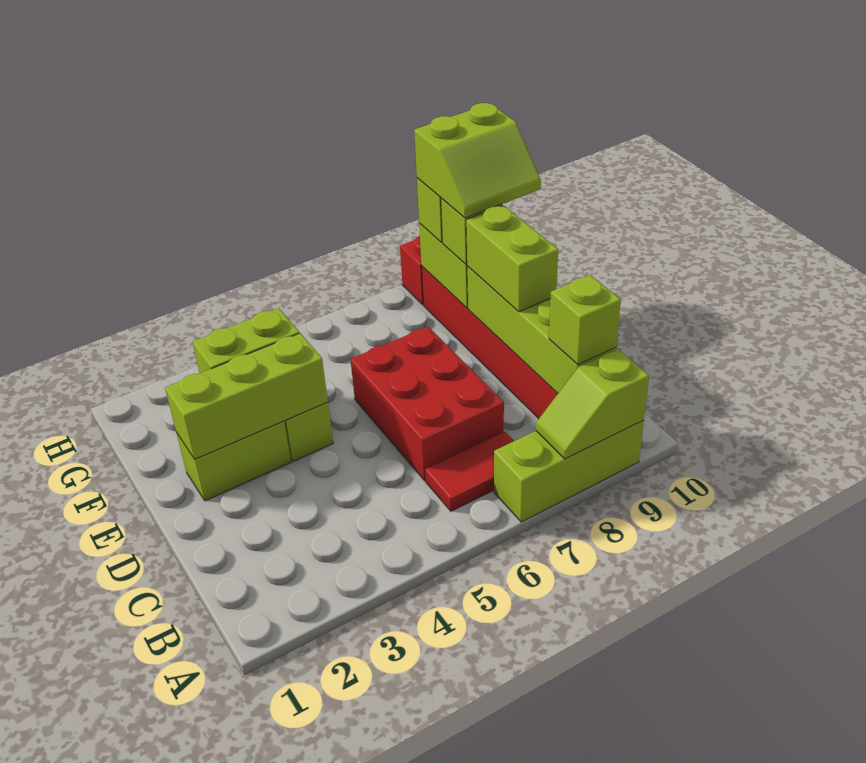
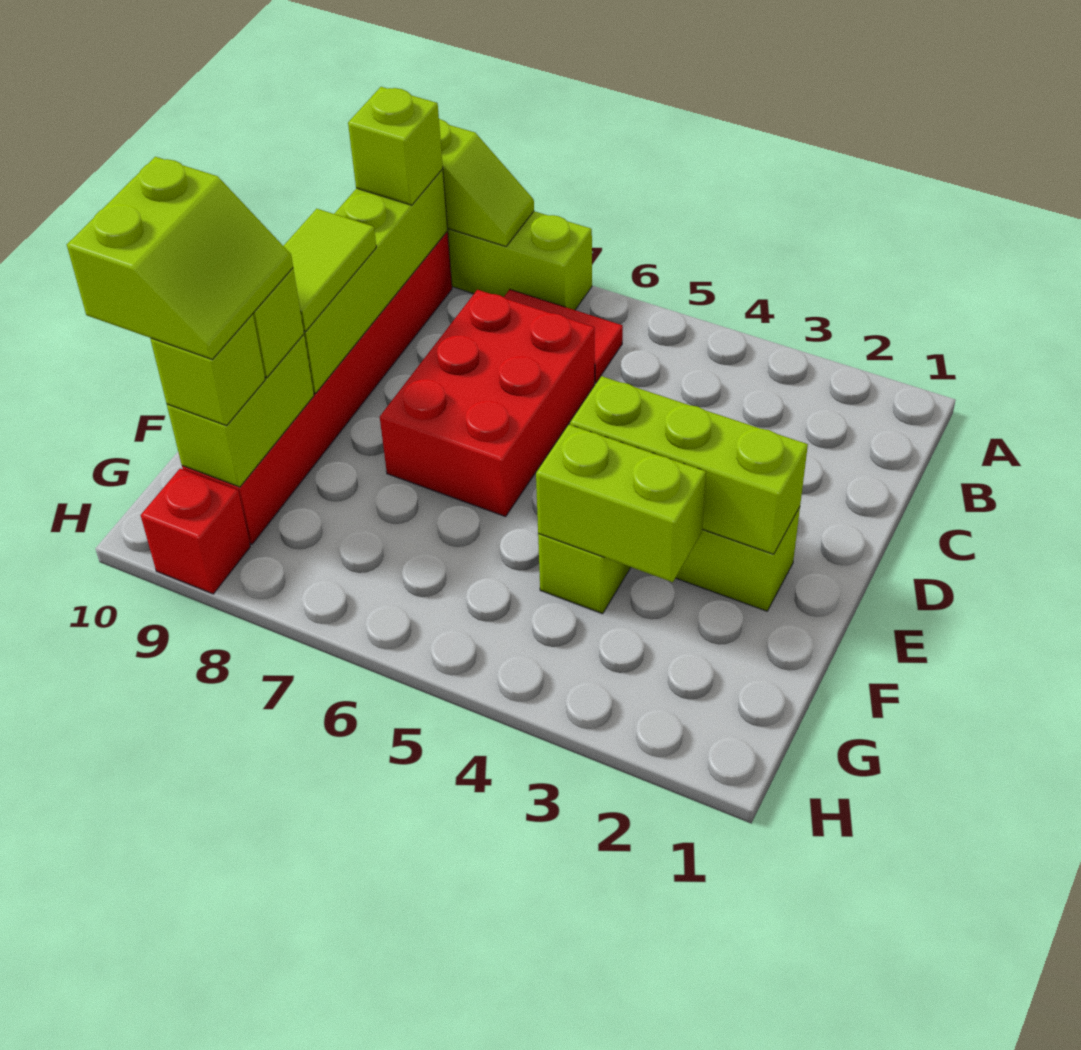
lime 1x2 brick [466,205,558,312] -> lime 1x2 tile [284,209,376,331]
lime 2x2 slope [414,103,541,218] -> lime 2x2 slope turned to [67,157,293,359]

